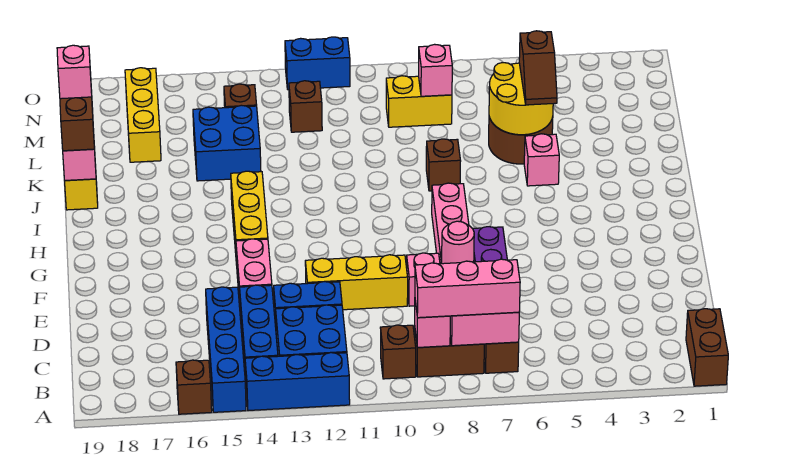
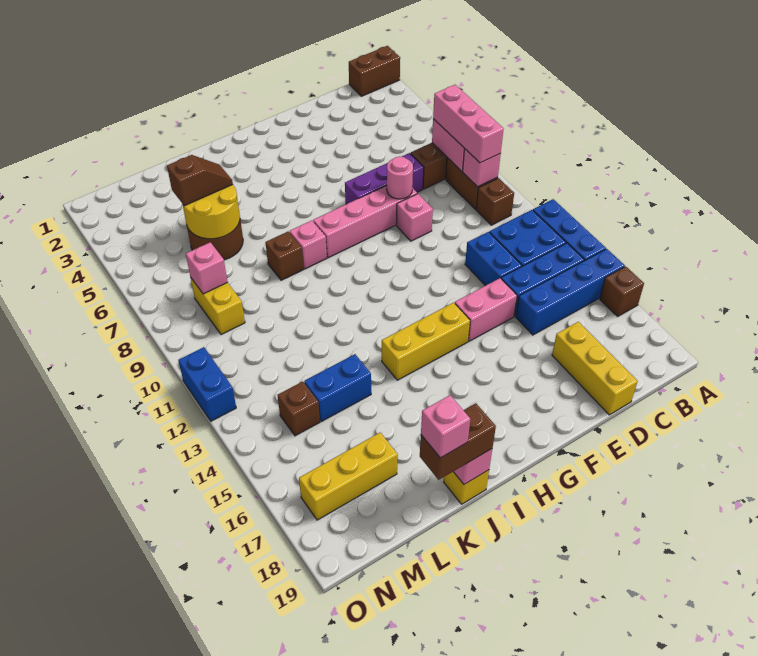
yellow 1x3 brick [305,255,408,310] -> yellow 1x3 brick moved to [552,322,638,415]
pink 1x1 brick [524,134,559,186] -> pink 1x1 brick moved to [290,220,327,269]
blue 2x2 brick [193,105,261,181] -> blue 1x2 brick [304,354,371,421]
brown 1x1 brick [289,81,322,132] -> none

